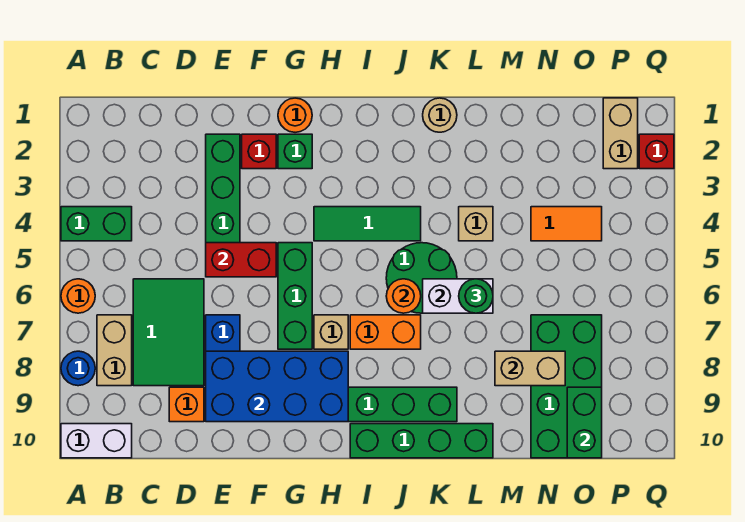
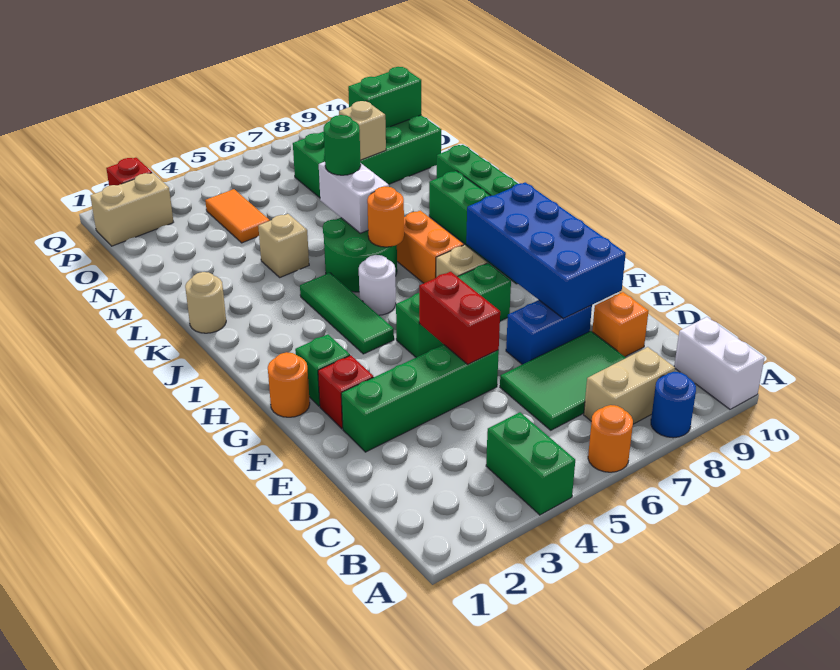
none -> white 1x1 round brick [359,255,396,315]
tan 1x2 brick [495,351,565,386] -> tan 1x1 brick [339,101,386,160]

